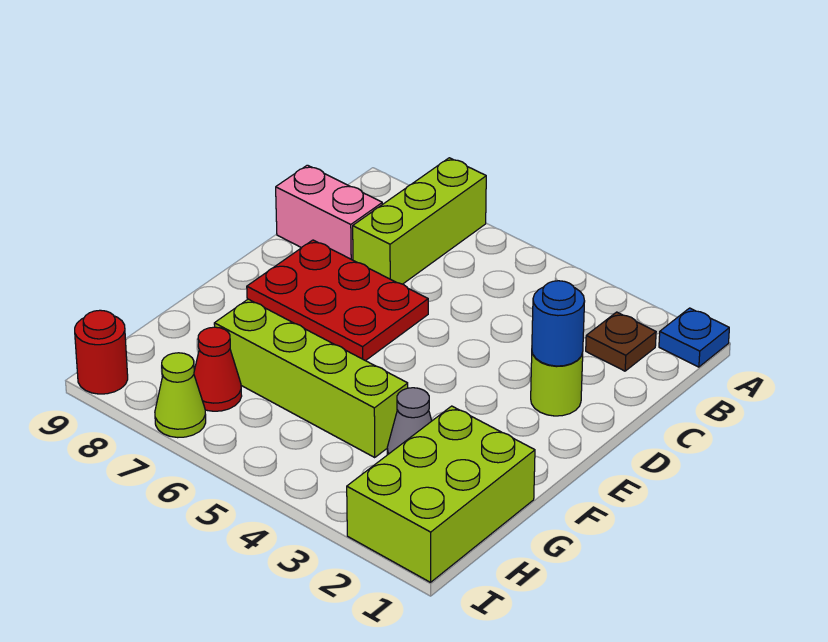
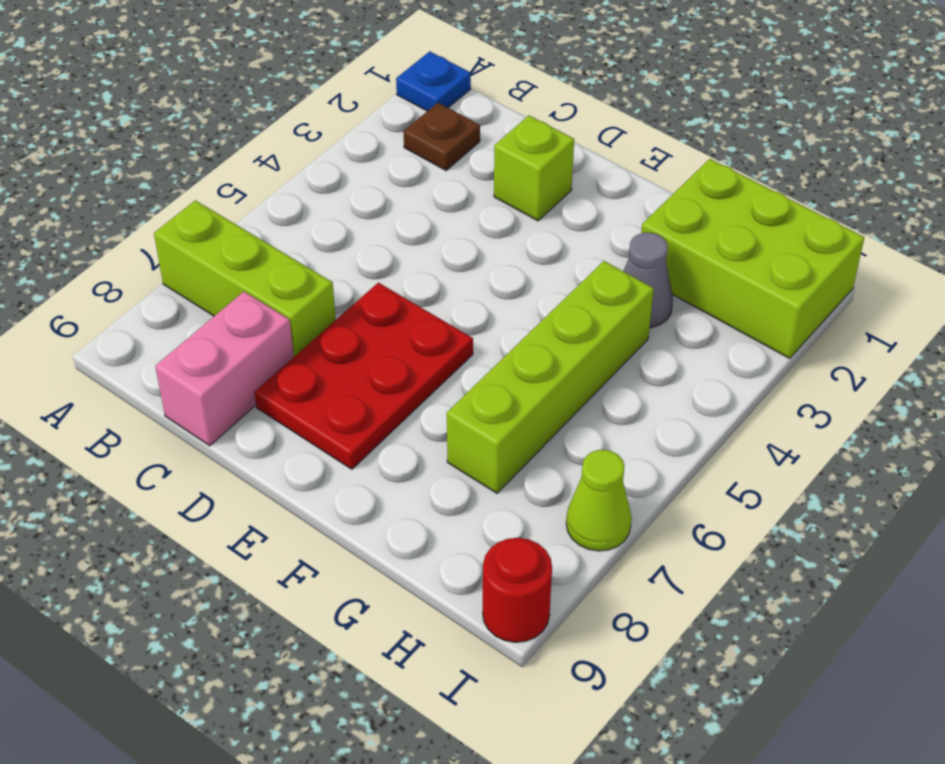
lime 1x1 round brick [531,353,583,416] -> lime 1x1 brick [494,116,574,221]
blue 1x1 round brick [532,281,585,366] -> none
red 1x1 cone [194,327,242,411] -> none

